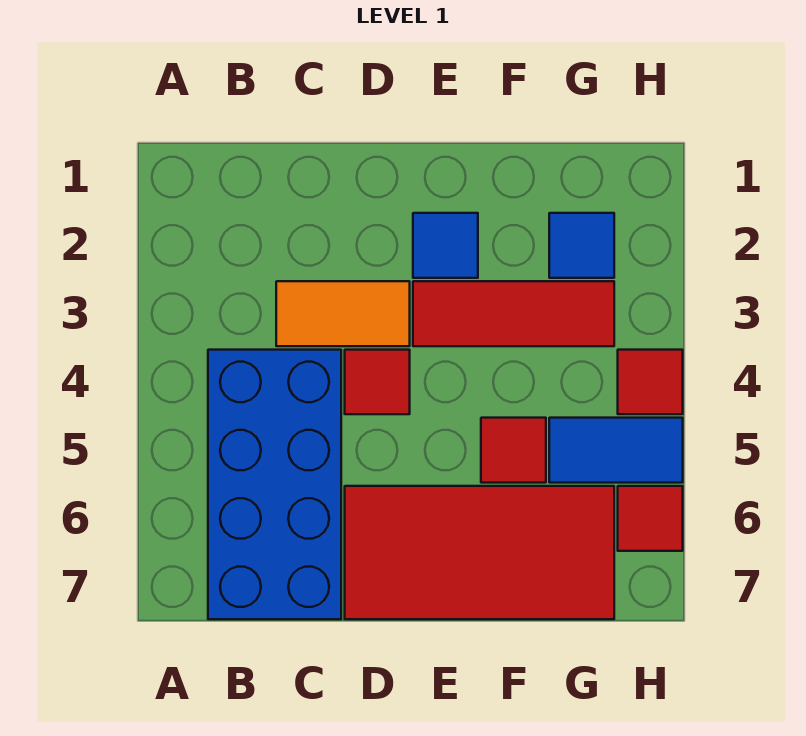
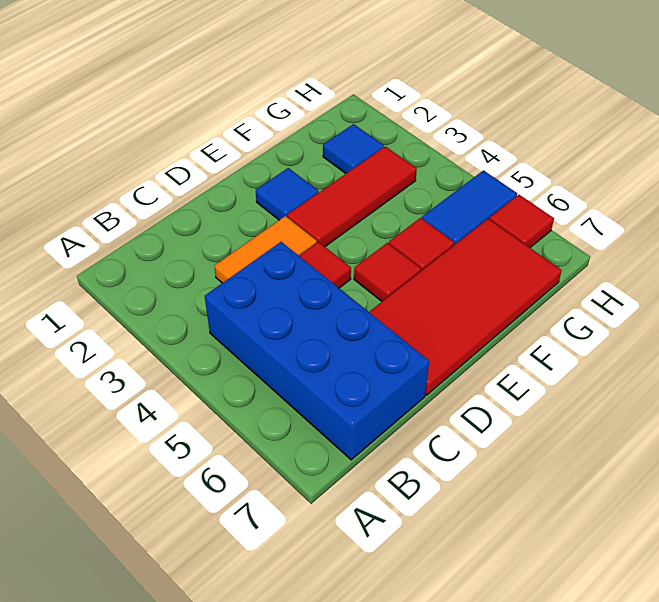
red 1x1 tile [618,350,683,414] -> red 1x1 tile moved to [354,243,421,301]

